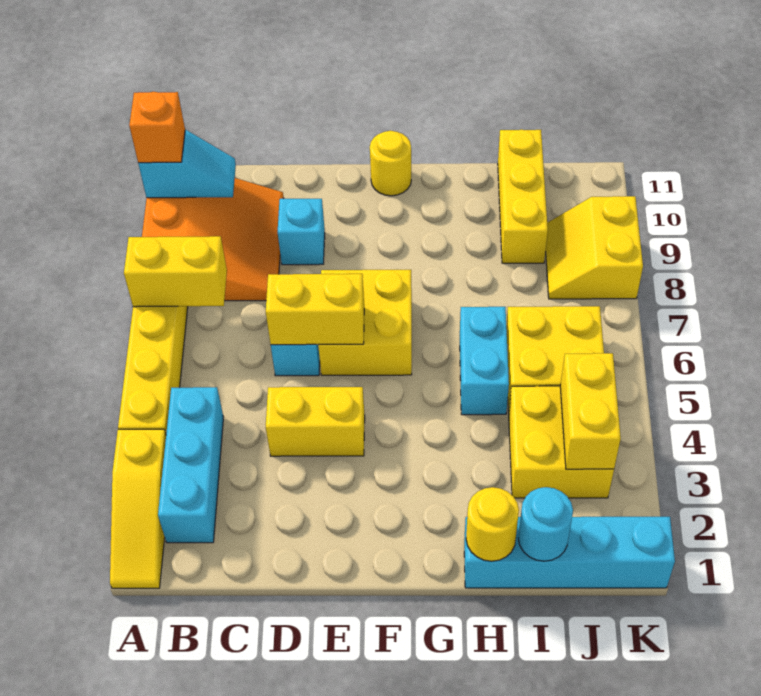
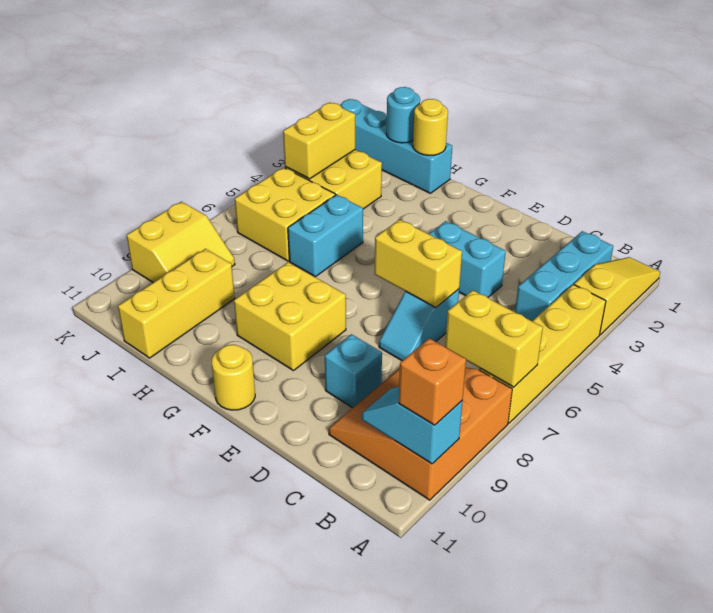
yellow 1x2 brick [266,387,365,456] -> cyan 1x2 brick [429,221,506,297]
yellow 2x2 brick [318,270,412,375] -> yellow 2x2 brick moved to [234,262,346,371]

